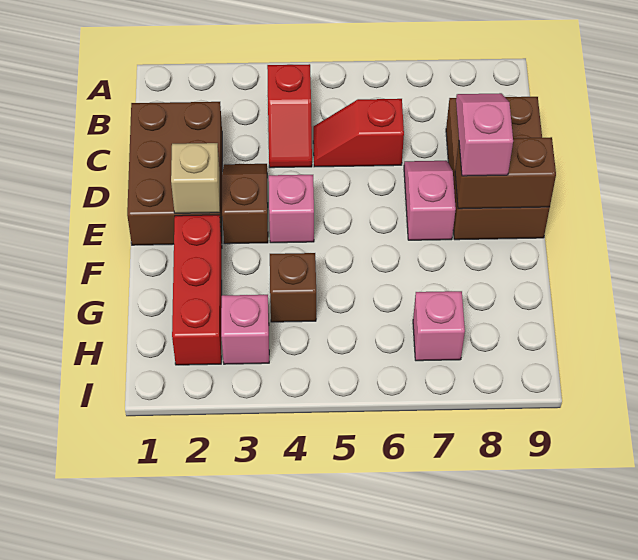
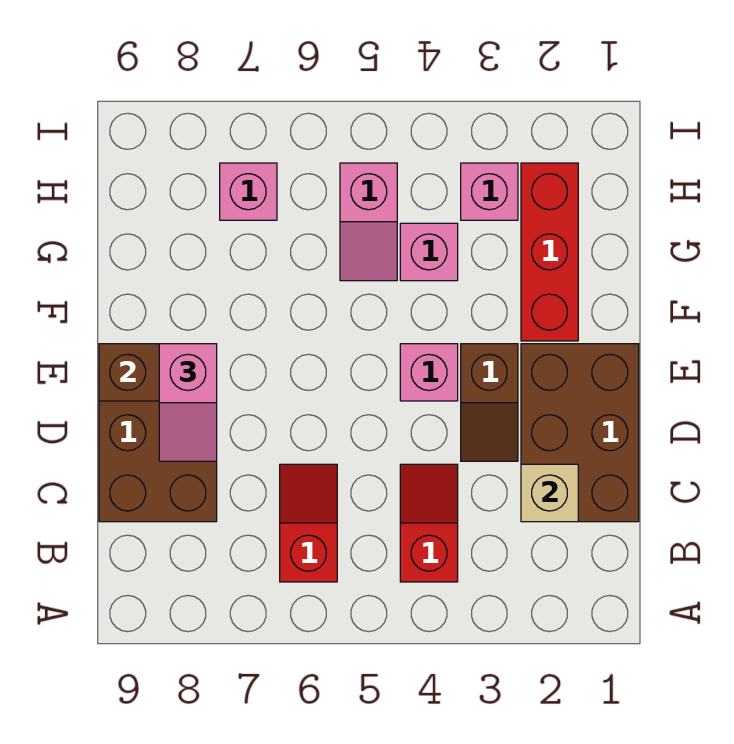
red 1x2 slope [313,99,404,167] -> red 1x2 slope turned to [280,464,337,582]
pink 1x2 slope [404,161,456,240] -> pink 1x2 slope moved to [340,163,397,281]
tan 1x1 brick [171,143,220,213] -> tan 1x1 brick moved to [521,464,578,522]
brown 1x1 brick [270,253,316,322] -> pink 1x1 brick [400,223,458,281]

